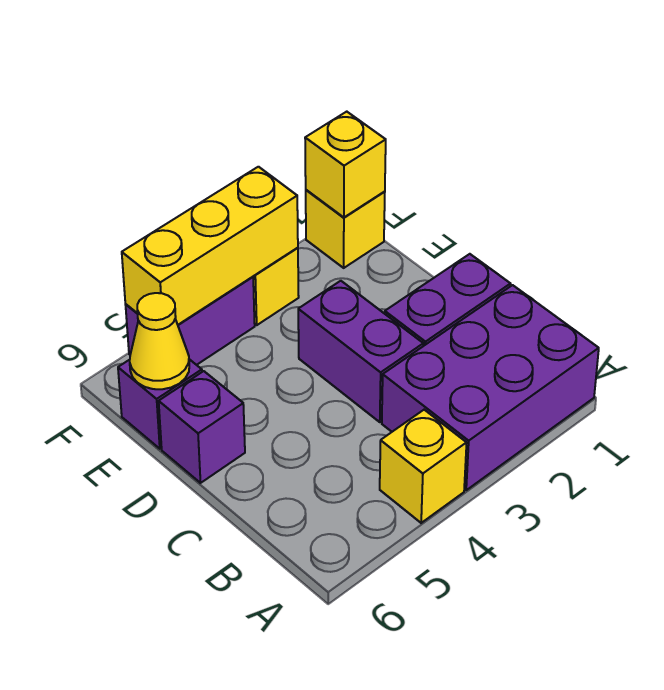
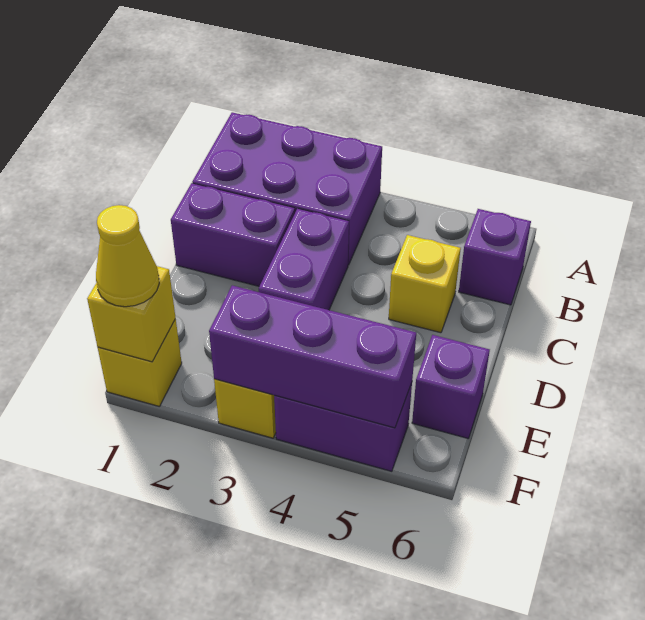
yellow 1x1 brick [380,410,467,523] -> yellow 1x1 brick moved to [389,235,461,333]
purple 1x1 brick [159,371,245,483] -> purple 1x1 brick moved to [459,209,531,305]
yellow 1x1 cone [130,293,189,389] -> yellow 1x1 cone moved to [96,205,159,307]
yellow 1x3 brick [122,167,298,325] -> purple 1x3 brick [209,285,416,428]

